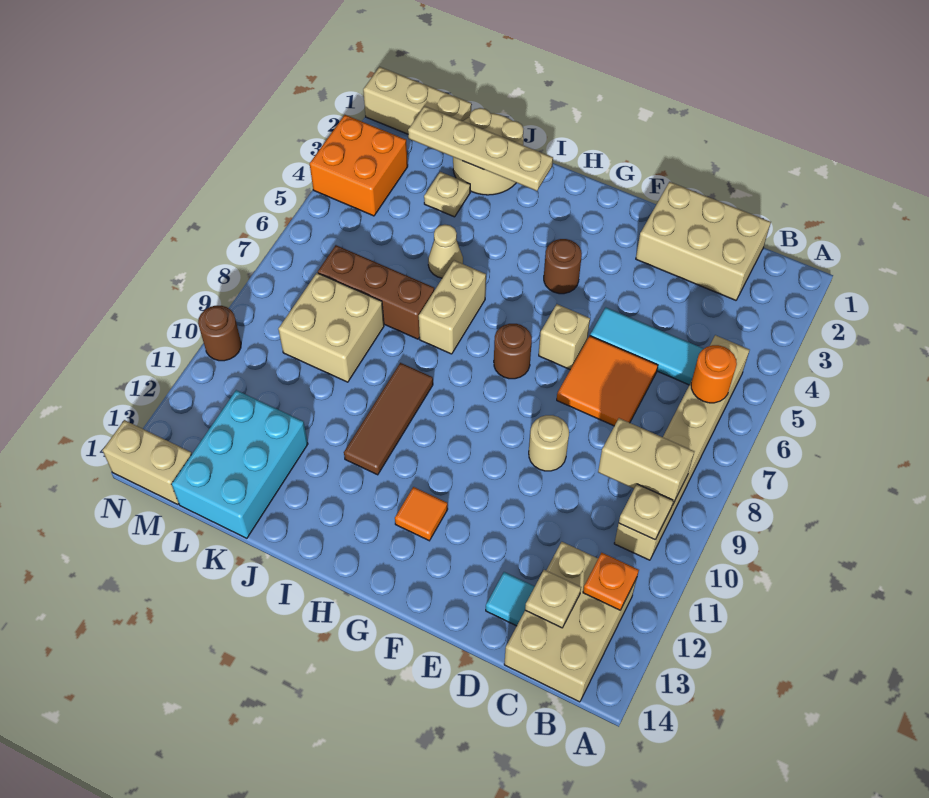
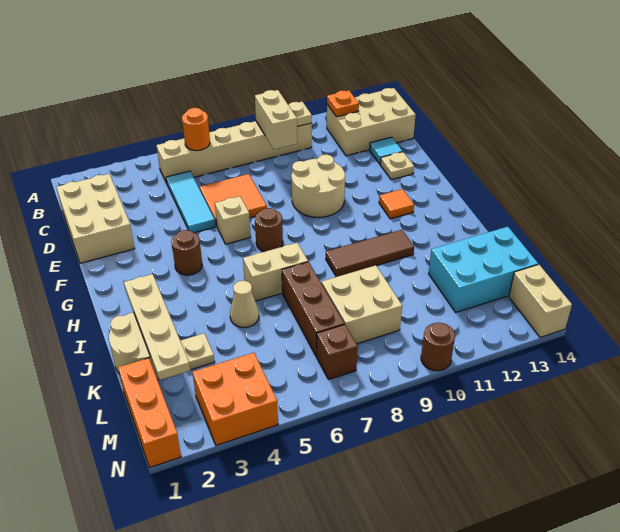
tan 1x1 plate [525,570,581,628] -> tan 1x1 plate moved to [380,152,414,180]
tan 1x1 round brick [529,415,569,471] -> tan 2x2 round brick [292,154,345,217]
tan 1x3 brick [363,67,471,134] -> orange 1x3 brick [118,358,181,468]
none -> brown 1x1 brick [317,324,358,380]

